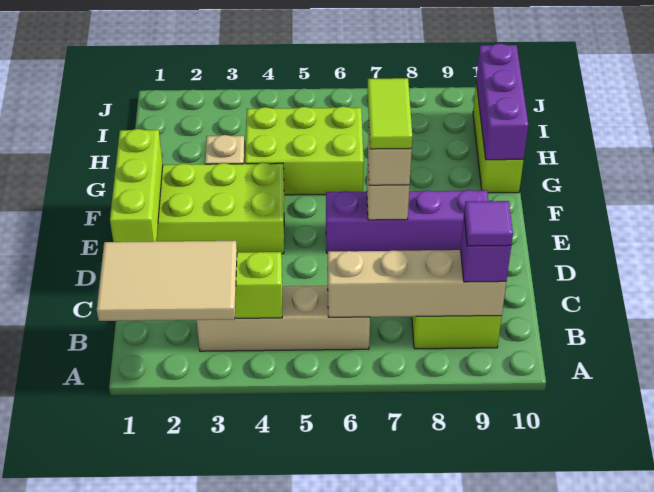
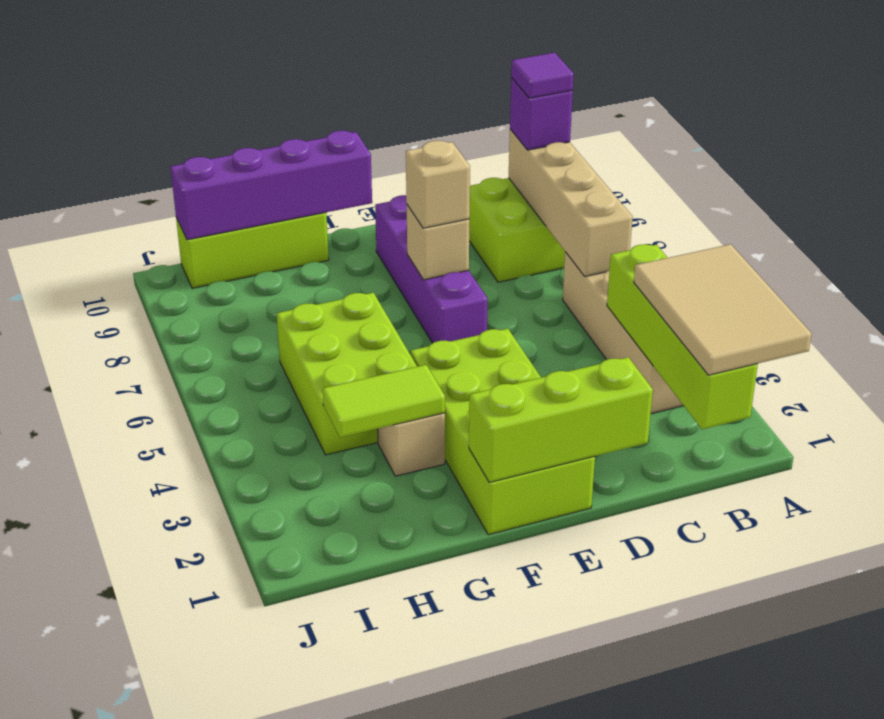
lime 1x2 tile [367,78,412,149] -> lime 1x2 tile moved to [323,365,445,437]
purple 1x3 brick [476,43,528,160] -> purple 1x4 brick [171,131,372,240]

